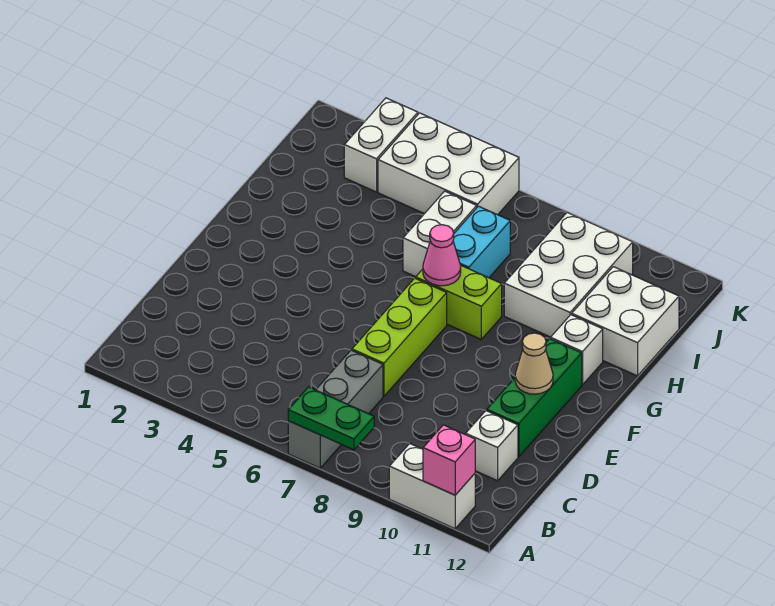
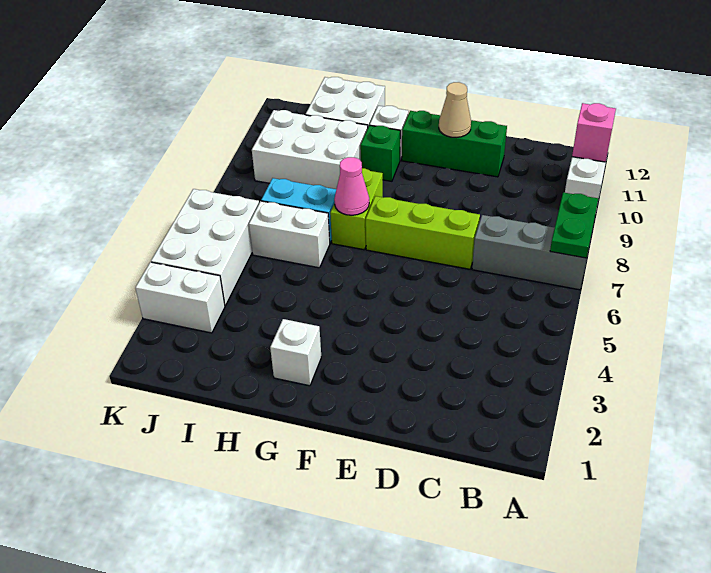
white 1x1 brick [466,411,518,481] -> white 1x1 brick moved to [270,319,321,386]
none -> green 1x1 brick [360,125,400,181]

